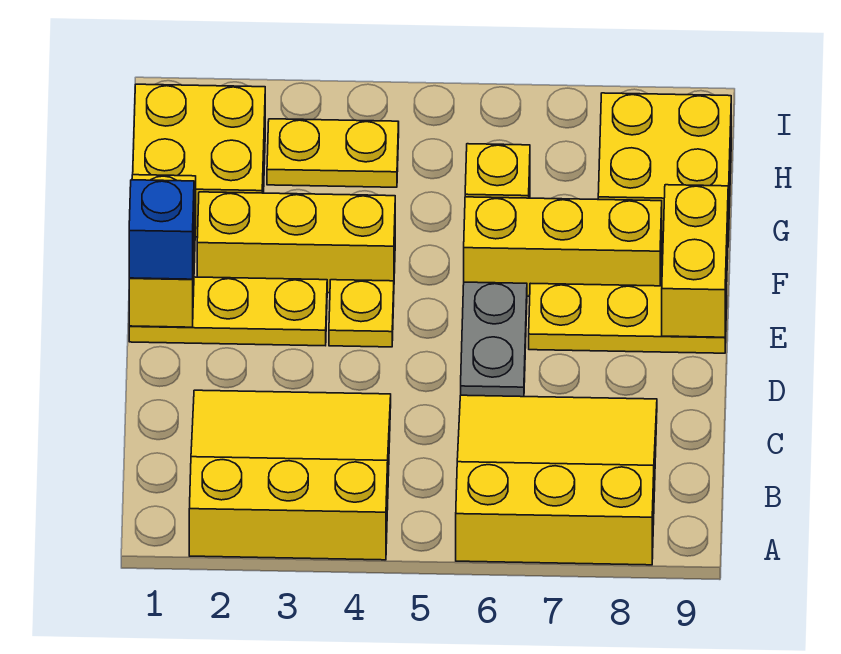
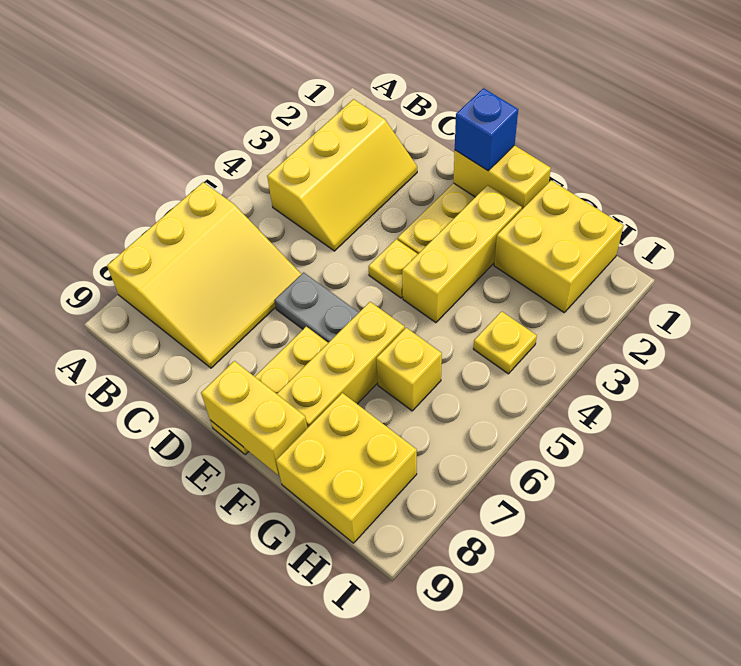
yellow 3x3 slope [189,390,391,560] -> yellow 2x3 slope [267,99,417,251]
yellow 1x2 plate [267,119,399,187] -> yellow 1x1 plate [474,311,537,374]

